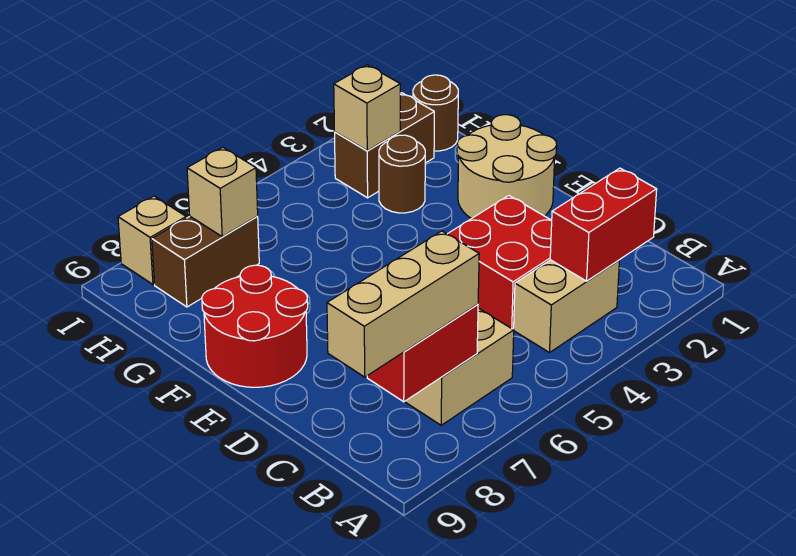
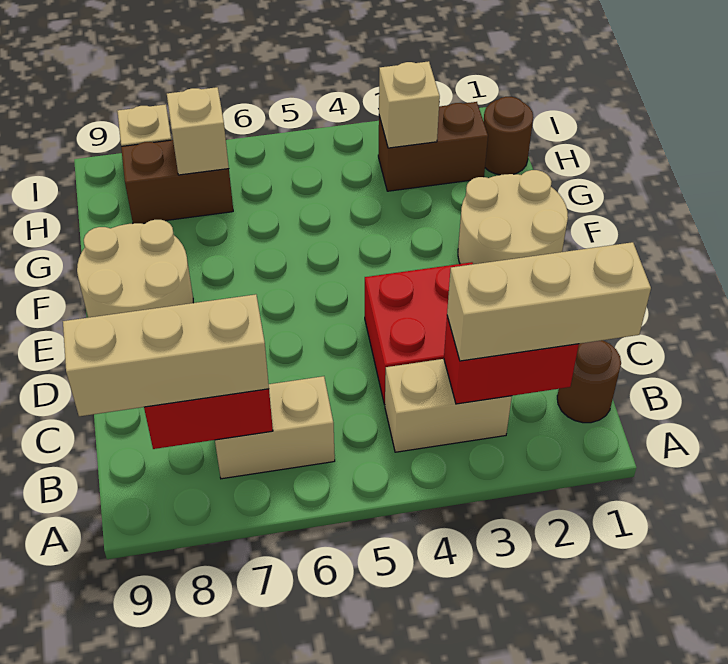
none -> tan 1x3 brick [447,242,651,361]
red 2x2 round brick [202,265,308,387] -> tan 2x2 round brick [77,220,193,318]
brown 1x1 round brick [379,135,425,213] -> brown 1x1 round brick moved to [557,340,621,423]

